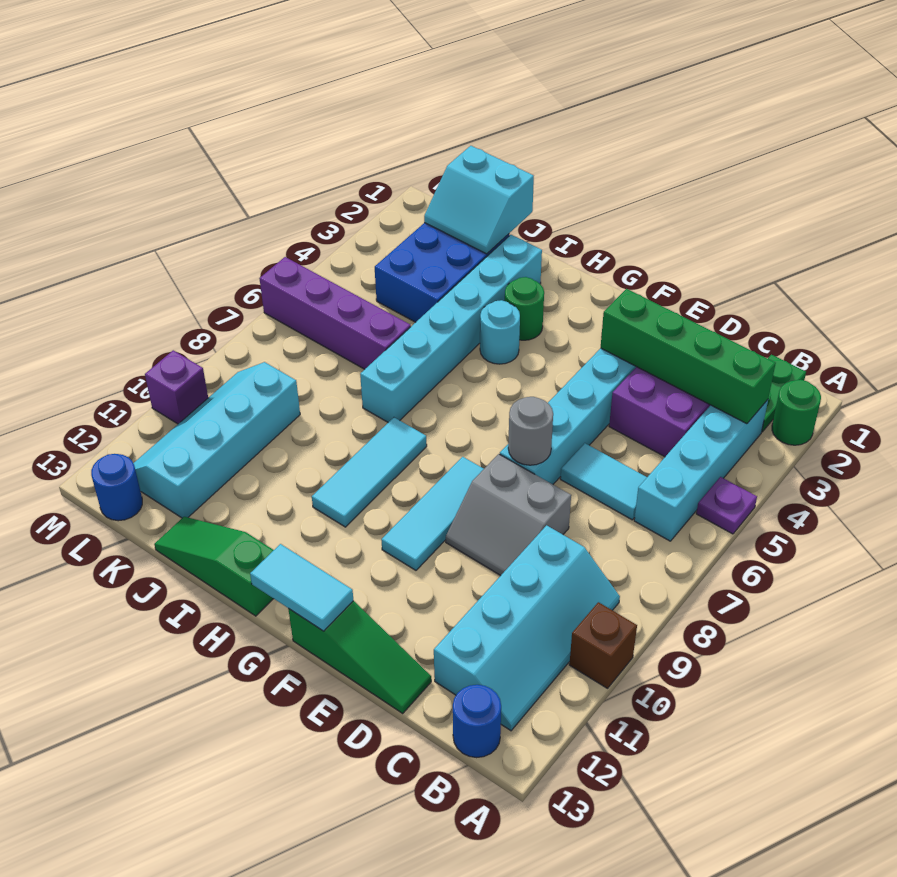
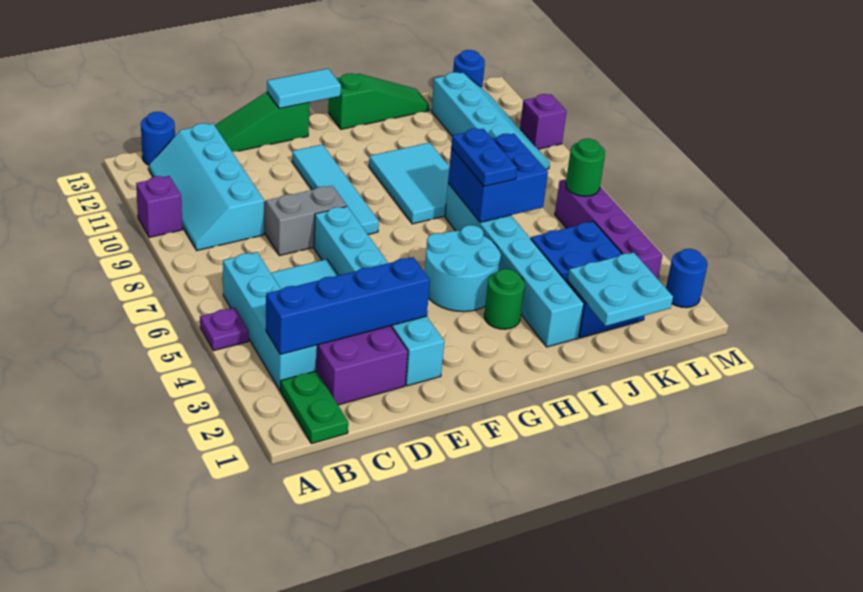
green 1x1 round brick [772,380,821,445] -> green 1x1 round brick moved to [566,139,605,196]
brown 1x1 brick [569,602,637,688] -> purple 1x1 brick [136,176,182,237]
green 1x4 brick [601,289,776,424] -> blue 1x4 brick [266,257,430,354]
grey 1x1 round brick [508,397,553,465] -> none
cyan 1x3 tile [381,457,484,570] -> cyan 1x4 tile [292,144,379,234]
cyan 1x1 round brick [480,300,520,364] -> cyan 2x2 round brick [425,225,501,312]
cyan 1x3 tile [312,418,427,527] -> cyan 2x3 tile [369,143,449,224]
none -> blue 2x2 brick [448,134,548,222]
none -> blue 1x2 plate [451,129,517,186]
cyan 2x2 slope [424,146,534,254] -> cyan 2x2 plate [568,252,673,326]
purple 1x4 brick [260,257,411,369] -> purple 1x4 brick turned to [555,179,662,279]
none -> blue 1x1 round brick [666,249,708,308]

